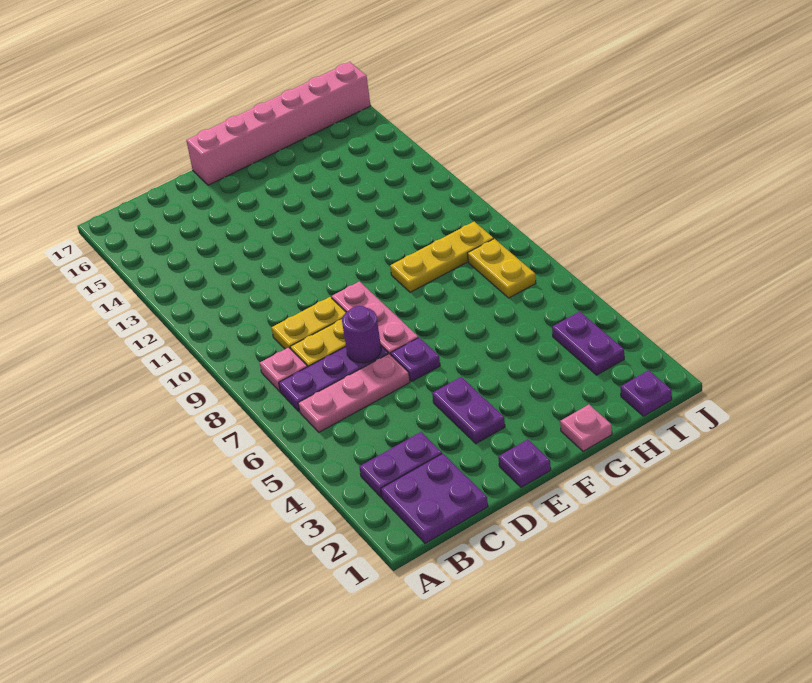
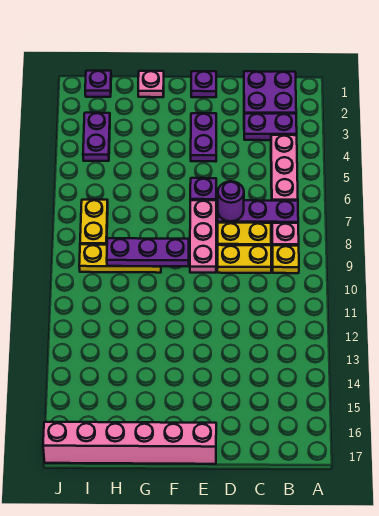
pink 1x3 plate [298,354,410,432] -> pink 1x3 plate turned to [271,135,298,201]
none -> yellow 1x1 plate [272,245,299,273]
none -> purple 1x3 plate [107,238,189,266]

